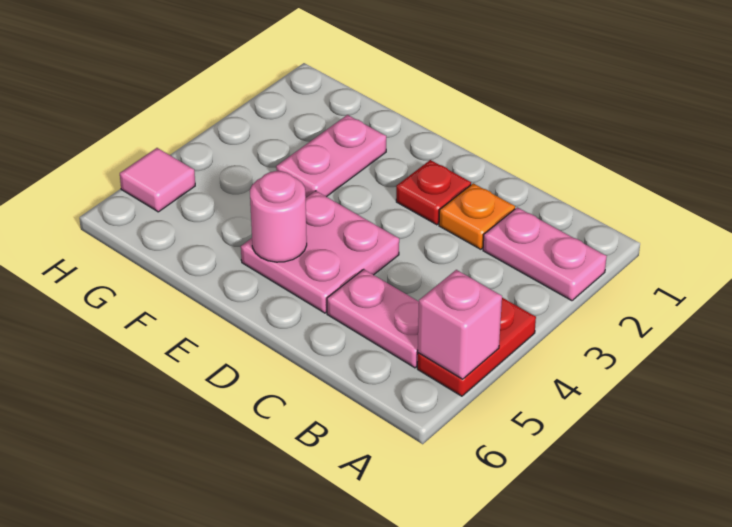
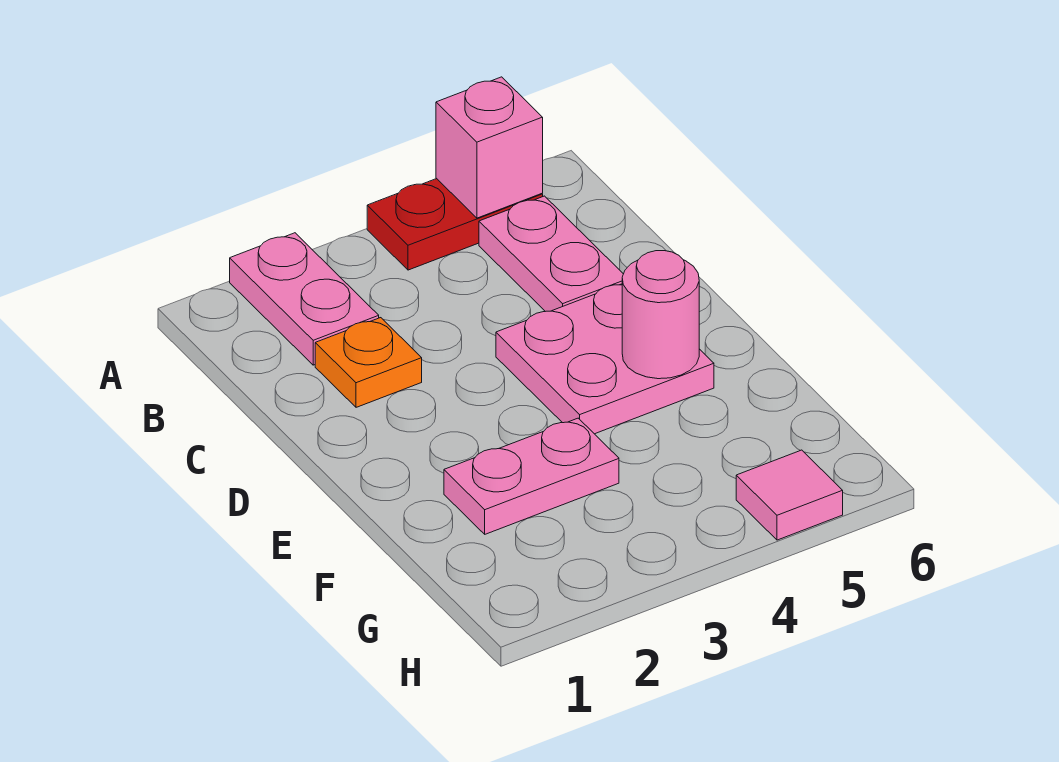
red 1x1 plate [396,160,471,225] -> none

